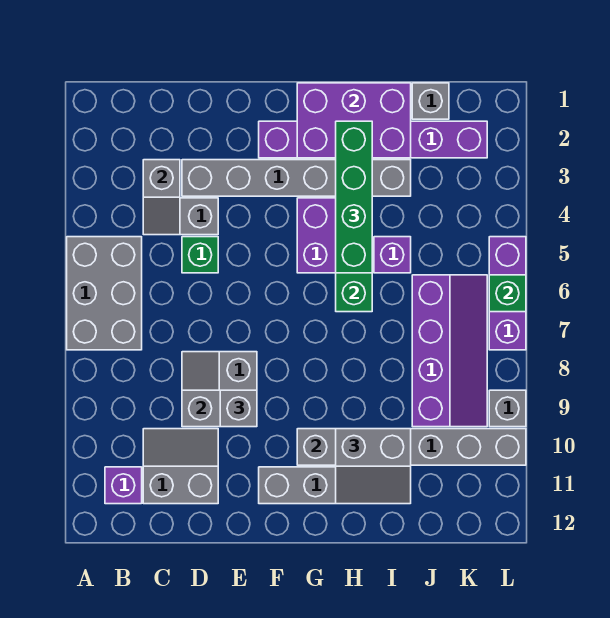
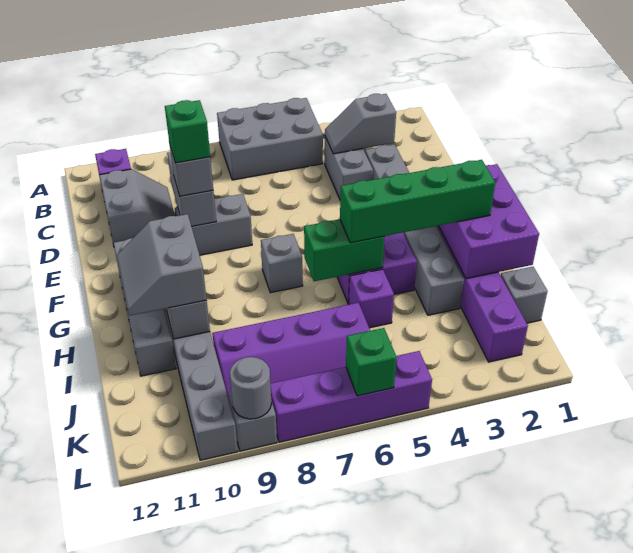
green 1x1 brick [182,237,218,273] -> green 1x1 brick moved to [165,100,210,163]
none -> grey 1x1 brick [261,234,303,293]
purple 1x3 brick [489,237,526,350] -> purple 1x4 brick [271,351,432,442]
none -> grey 1x1 round brick [230,357,272,419]

